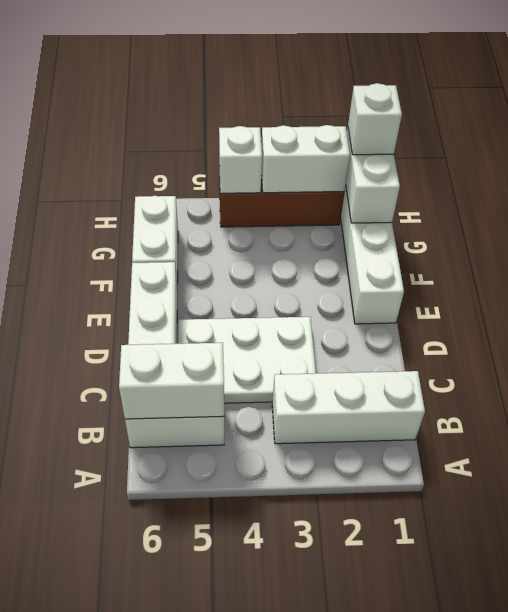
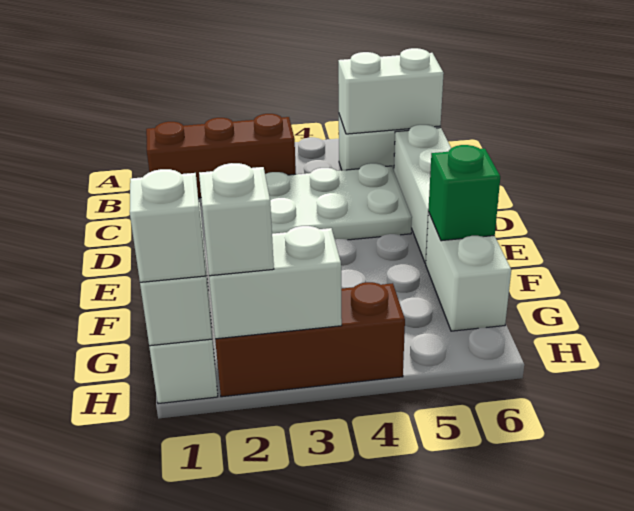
white 1x3 brick [272,371,425,444] -> brown 1x3 brick [146,114,296,198]
none -> green 1x1 brick [428,145,500,241]
white 1x1 brick [219,126,262,193] -> white 1x1 brick moved to [199,163,274,276]

